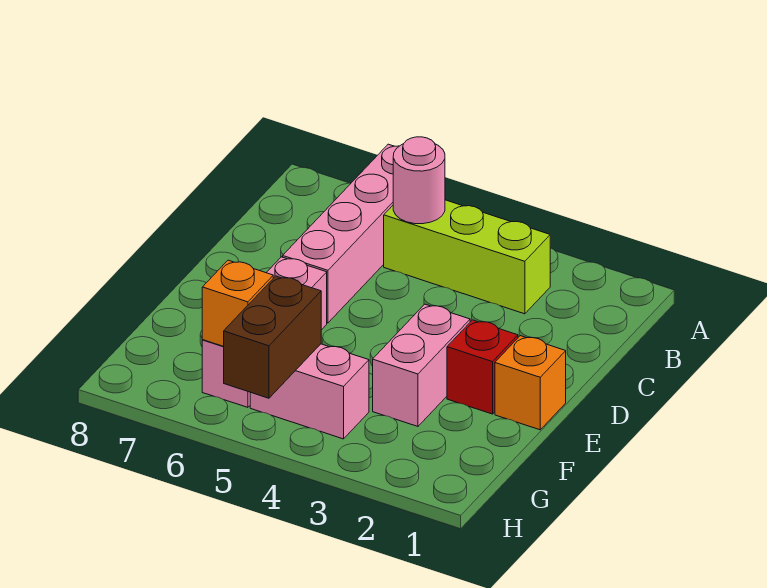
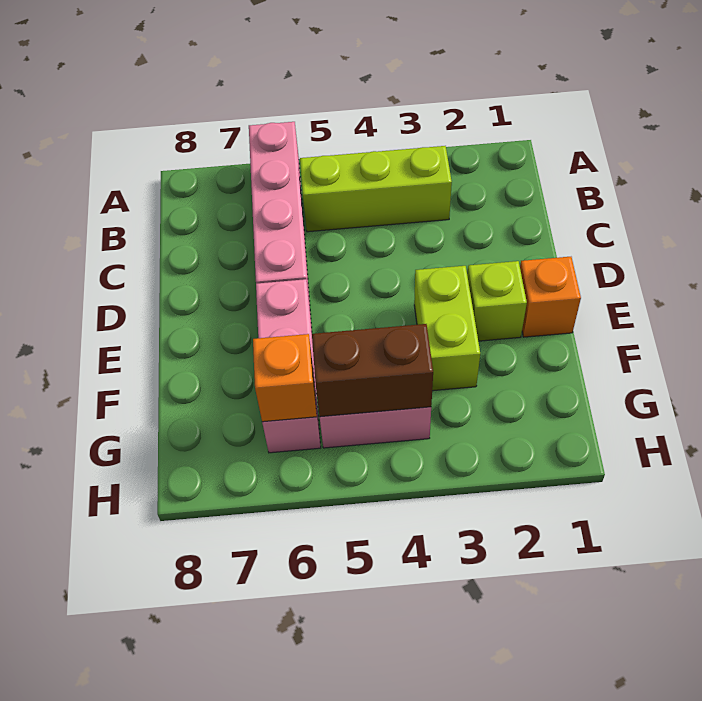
pink 1x1 round brick [393,137,445,224] -> none
red 1x1 brick [447,320,518,414] -> lime 1x1 brick [467,261,527,341]
pink 1x2 brick [373,304,470,426] -> lime 1x2 brick [414,266,480,391]
brown 1x2 brick [224,276,321,398] -> brown 1x2 brick turned to [312,324,433,417]

